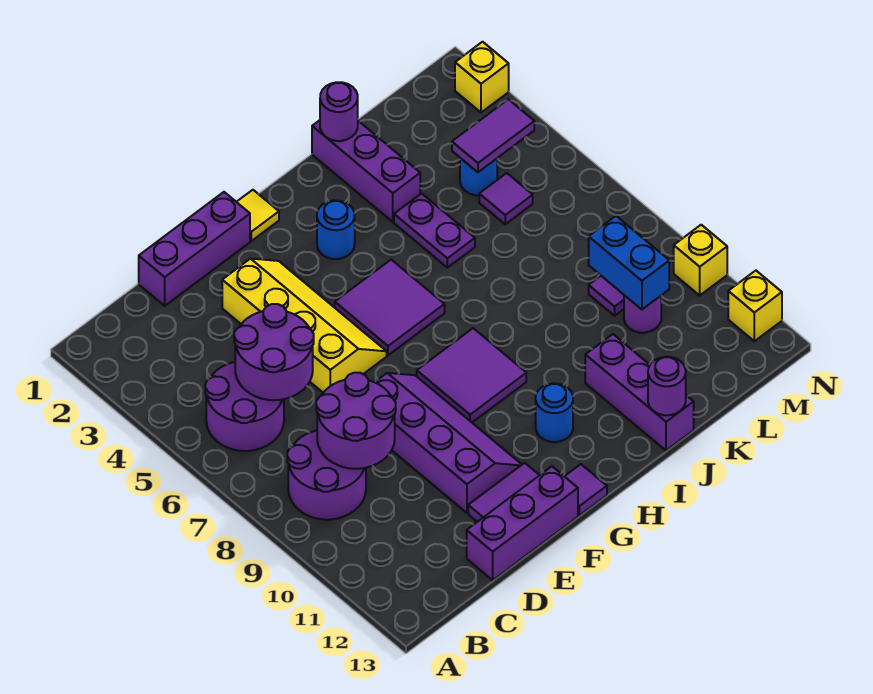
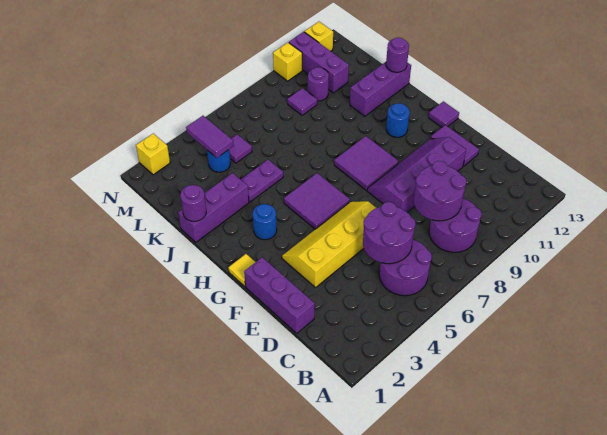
purple 1x3 brick [467,466,578,580] -> purple 1x3 brick moved to [289,32,349,93]
blue 1x2 brick [589,216,669,309] -> none

